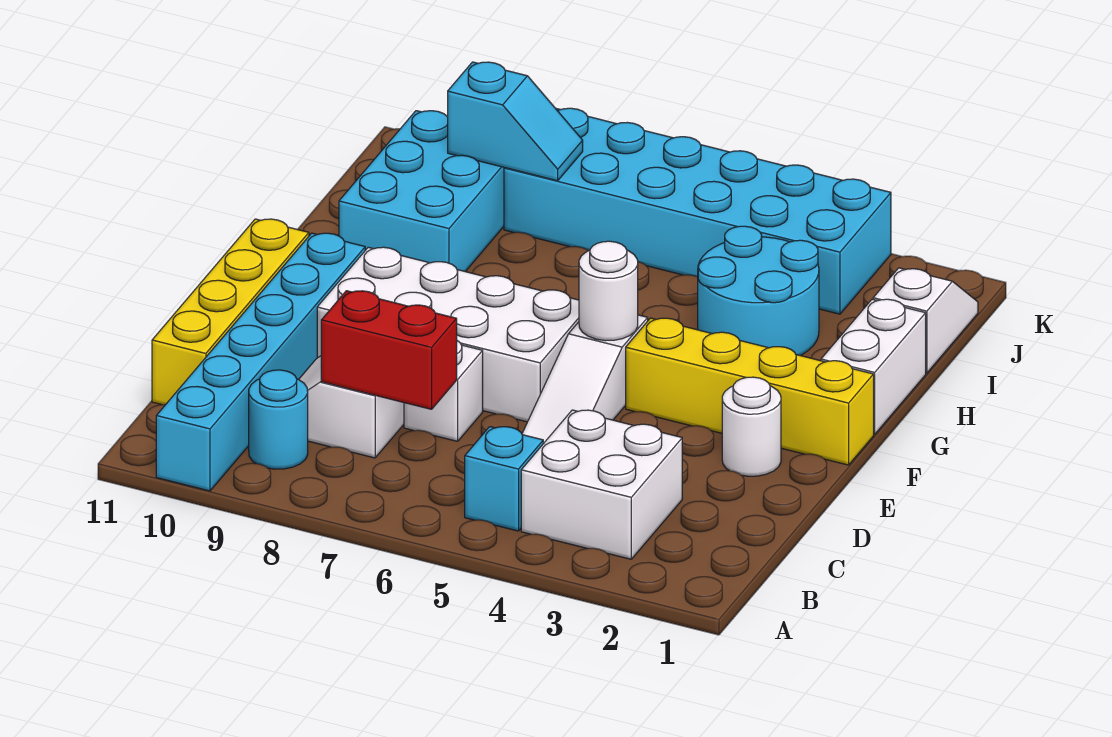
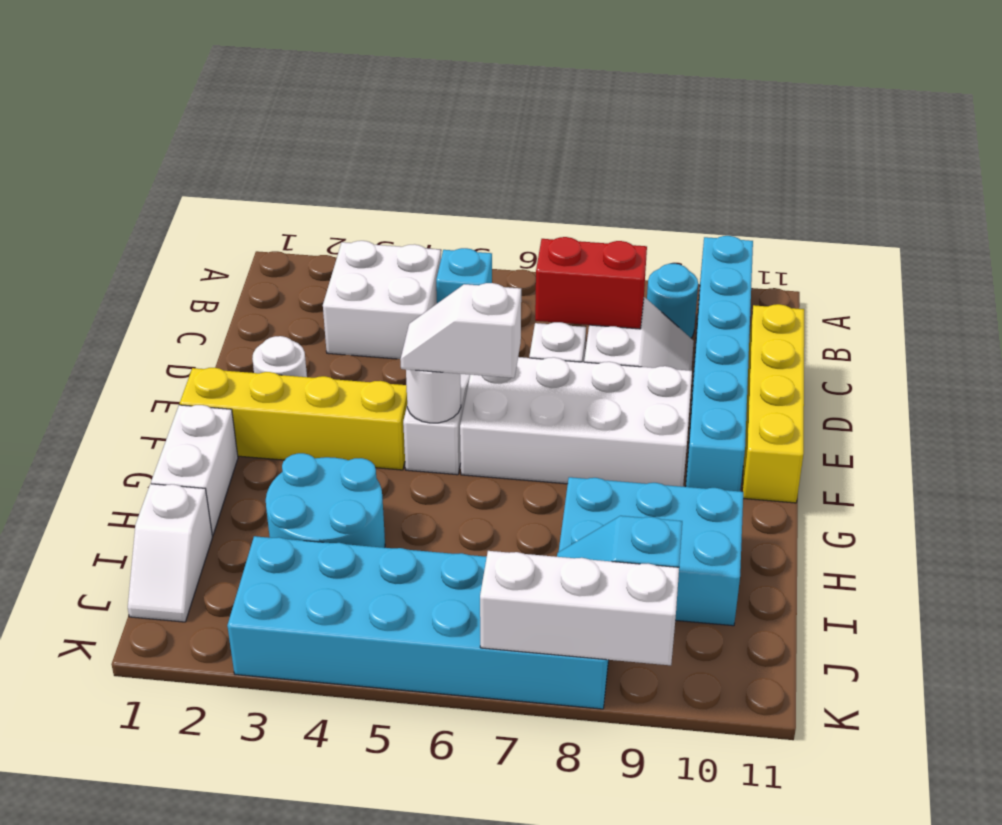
none -> white 1x2 slope [400,283,521,378]
cyan 2x3 brick [339,111,504,271] -> cyan 2x3 brick turned to [559,477,743,626]
none -> white 1x3 brick [480,551,679,665]

